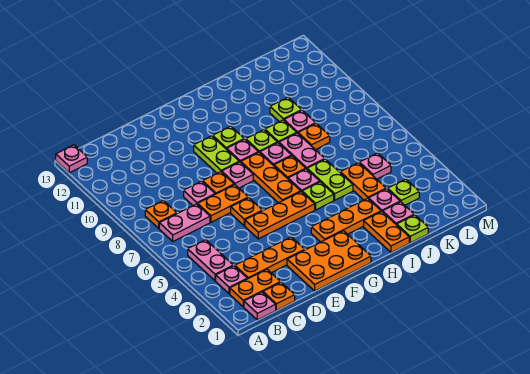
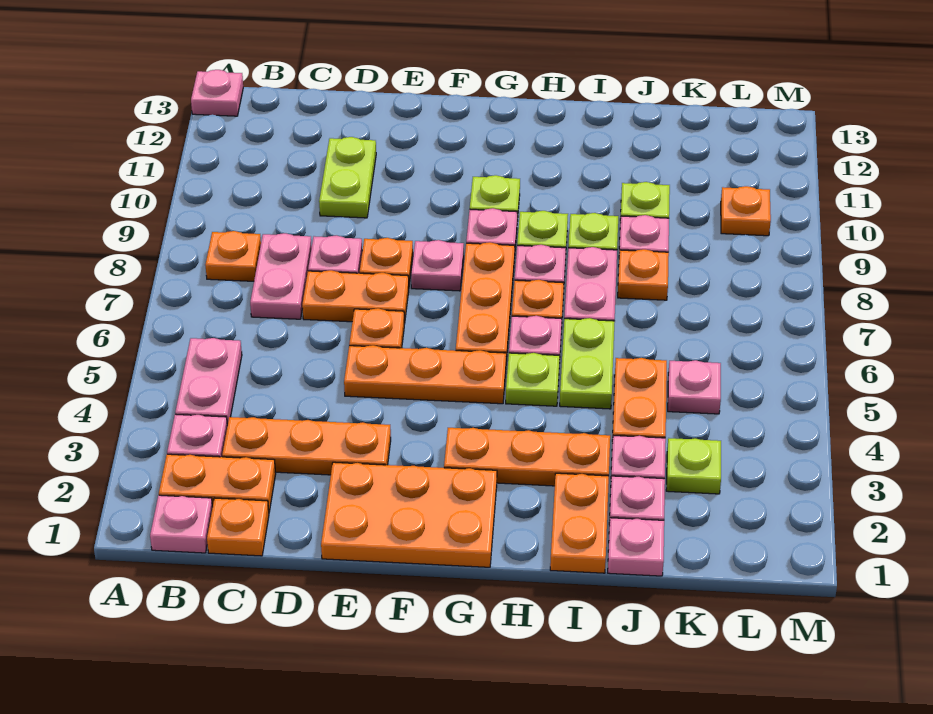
pink 1x2 plate [159,204,210,241] -> pink 1x2 plate turned to [250,233,312,319]
lime 1x2 plate [194,136,239,173] -> lime 1x2 plate moved to [319,137,376,218]
lime 1x1 plate [397,215,428,243] -> pink 1x1 plate [608,518,664,576]
none -> orange 1x1 plate [721,186,771,236]

